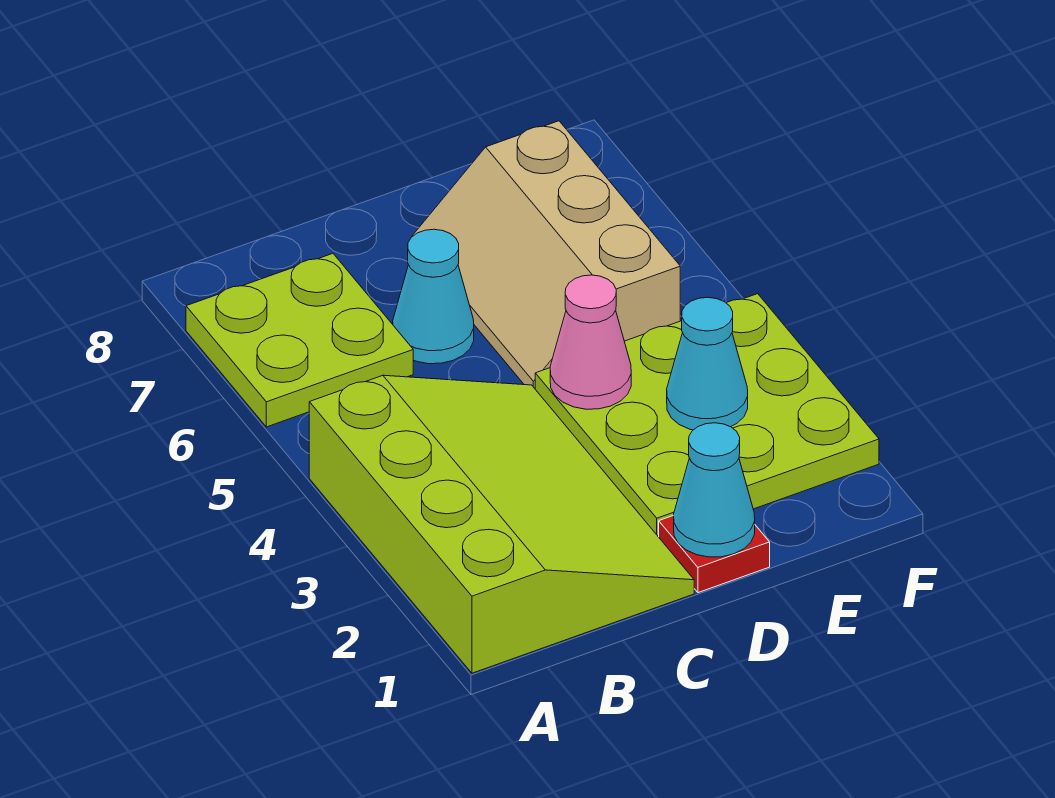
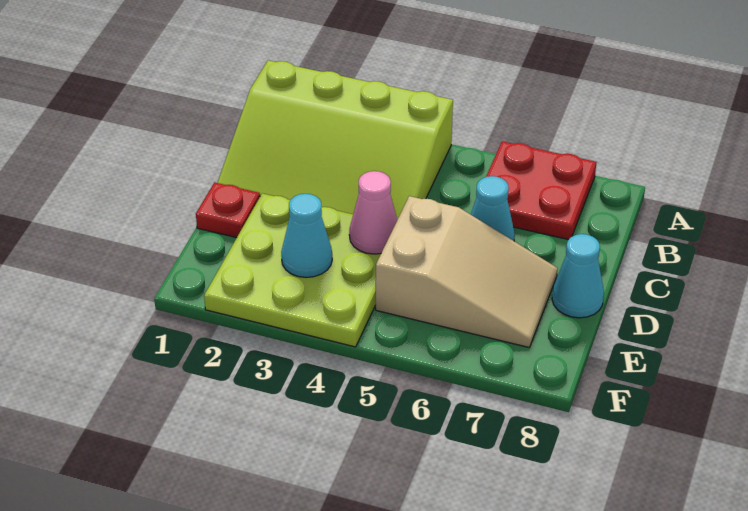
lime 2x2 plate [186,254,413,427] -> red 2x2 plate [486,141,596,240]
cyan 1x1 cone [674,423,755,557] -> cyan 1x1 cone moved to [552,234,604,318]
tan 2x3 slope [413,121,680,388] -> tan 2x3 slope turned to [376,196,558,347]

